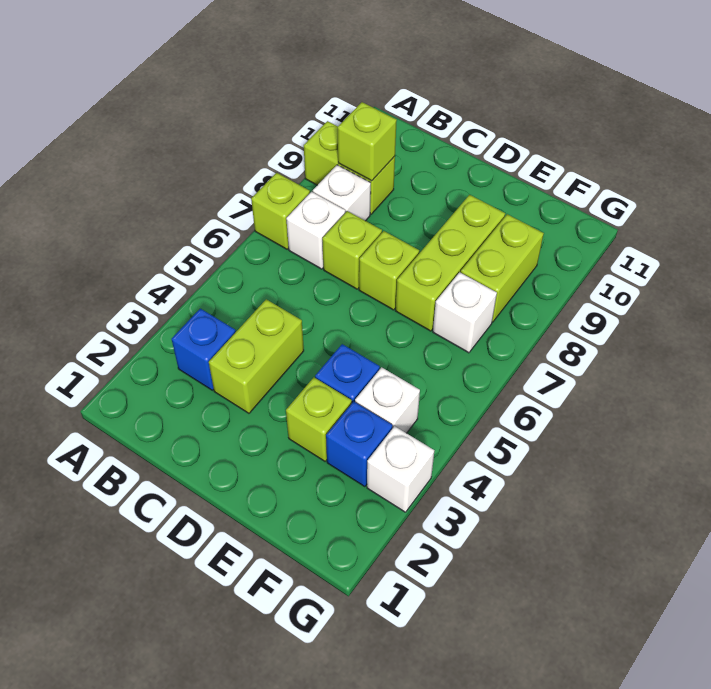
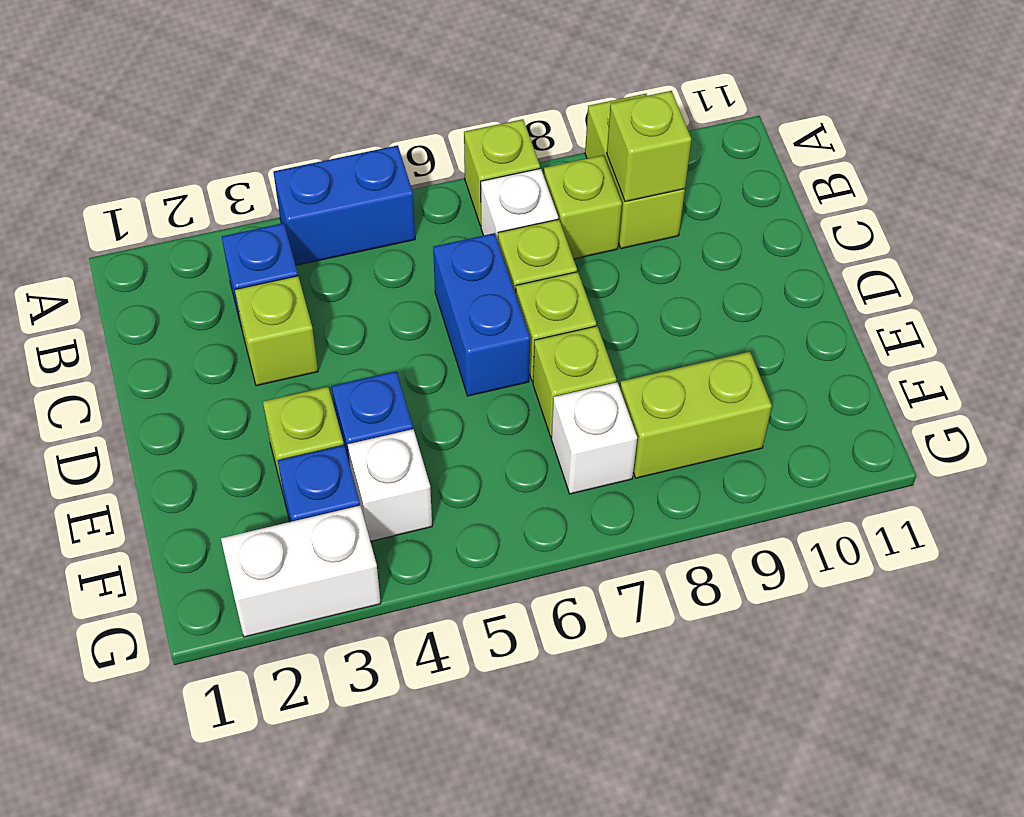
none -> blue 1x2 brick [274,145,415,265]
white 1x1 brick [313,165,371,221] -> lime 1x1 brick [544,155,622,259]
lime 1x2 brick [209,299,304,413] -> lime 1x1 brick [235,276,318,386]
none -> blue 1x2 brick [433,233,530,396]
lime 1x3 brick [395,195,505,331] -> lime 1x1 brick [533,326,617,437]
white 1x1 brick [367,426,434,512] -> white 1x2 brick [221,506,381,637]

